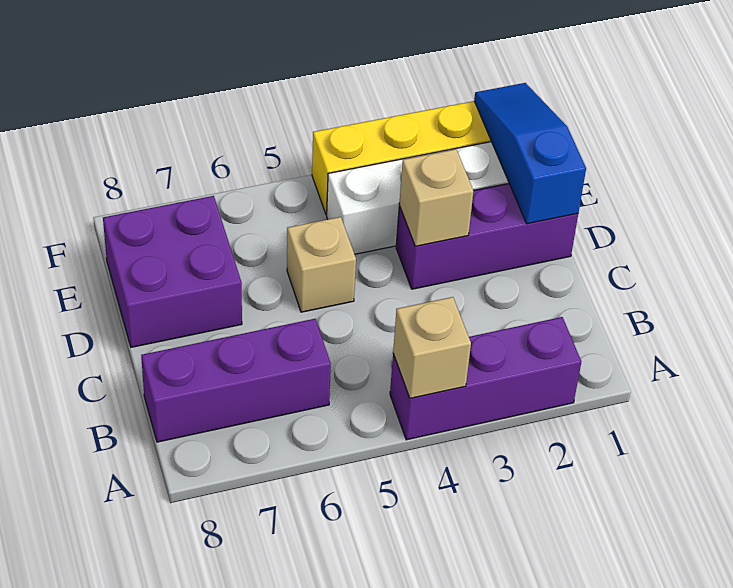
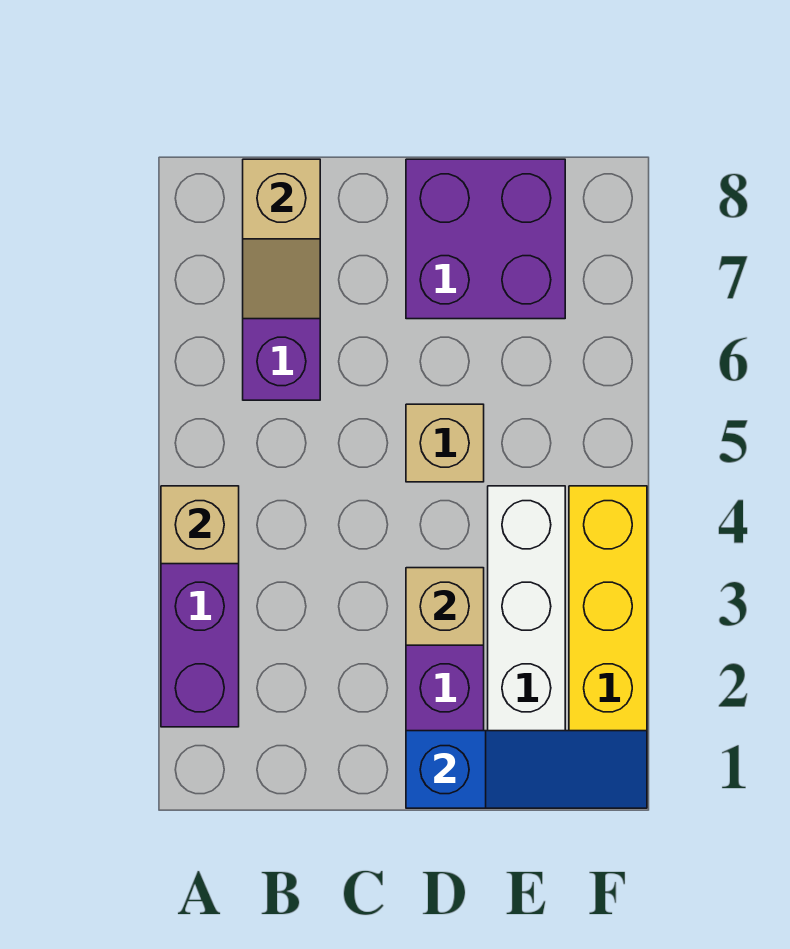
none -> tan 1x2 slope [243,159,320,319]

